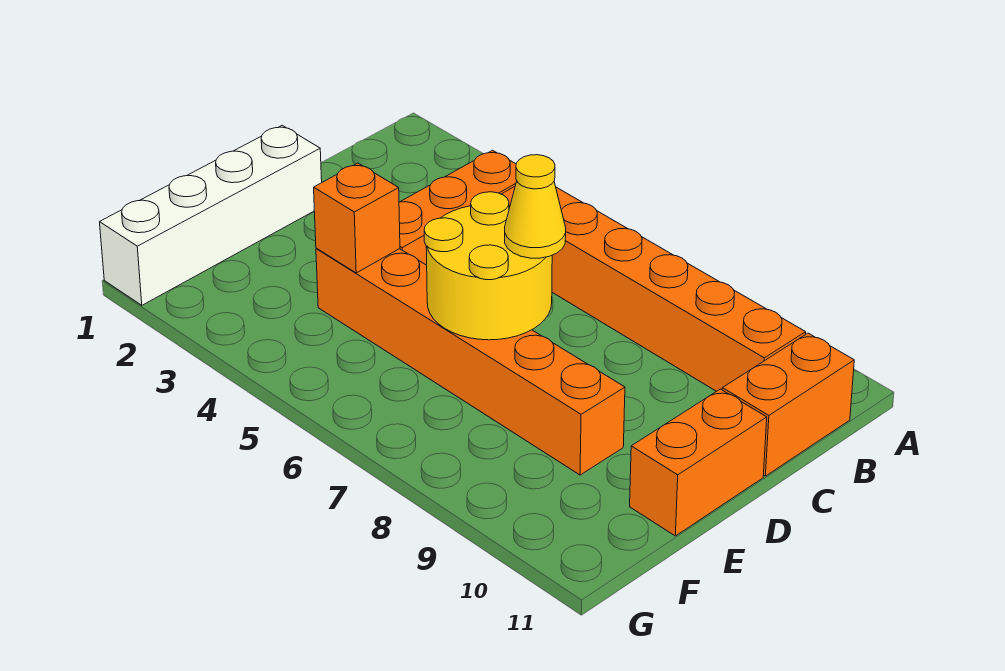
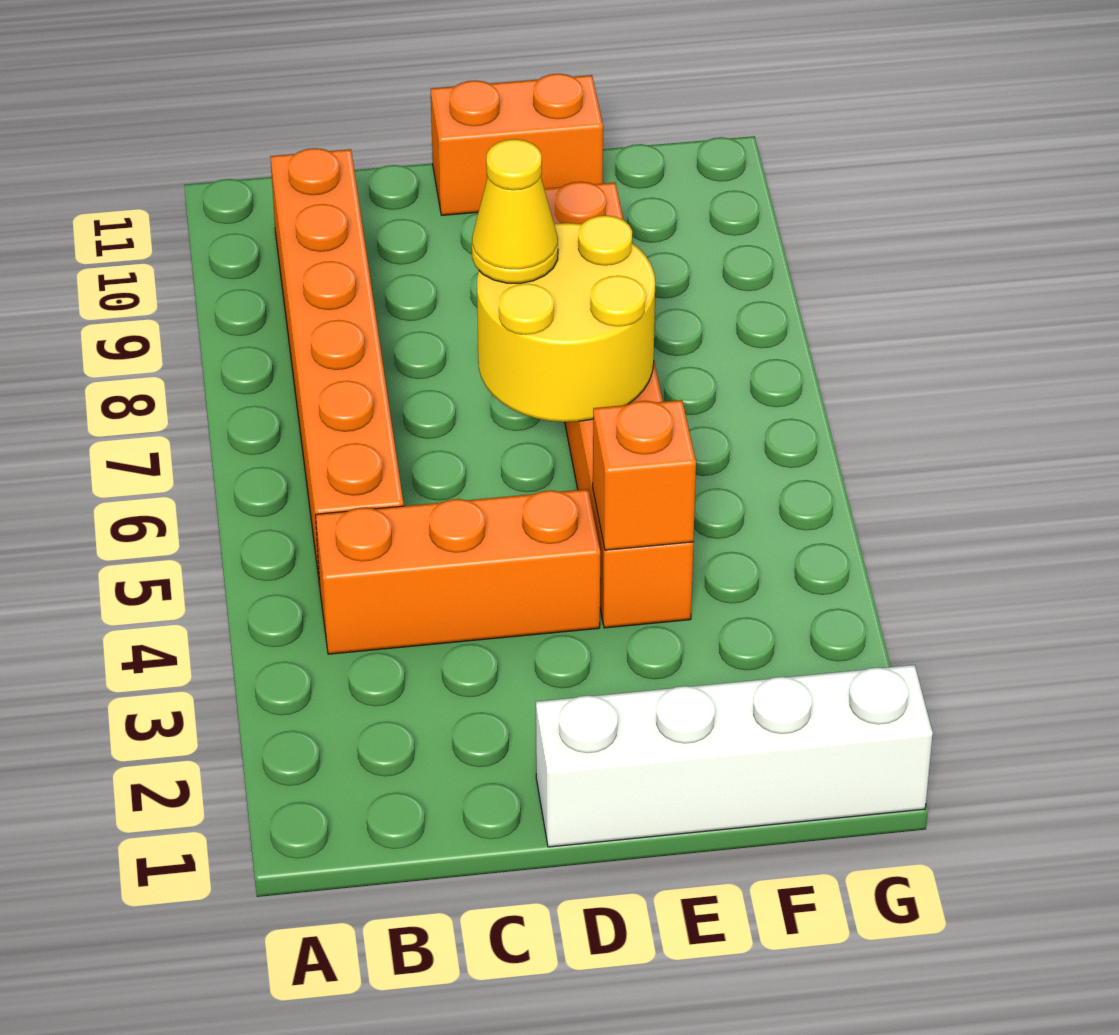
orange 1x2 brick [722,333,854,476] -> none

